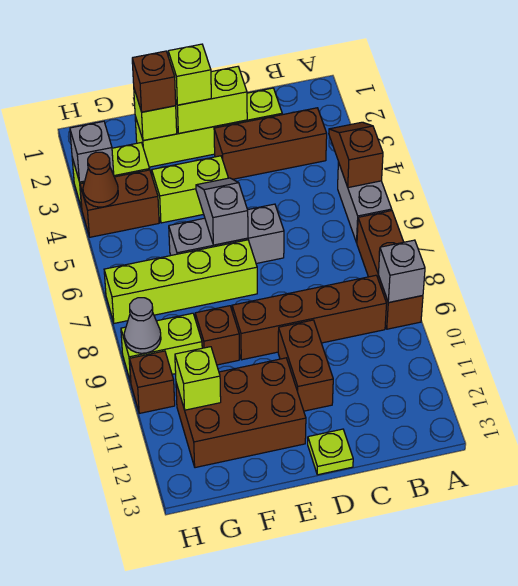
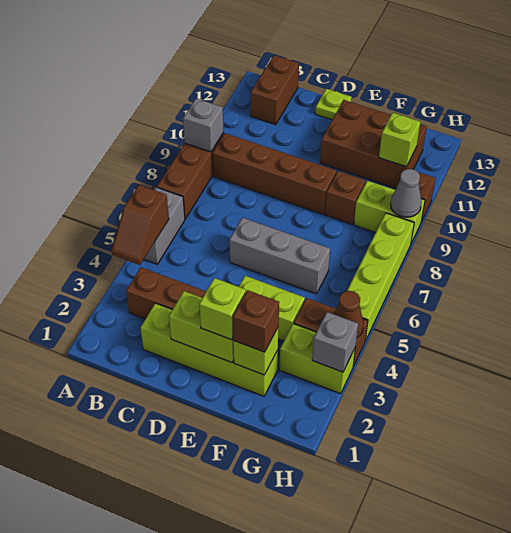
brown 1x2 brick [278,320,333,411] -> brown 1x2 brick moved to [251,55,299,125]
grey 1x2 slope [196,178,248,245] -> none
lime 1x4 brick [104,240,257,323] -> lime 1x4 brick turned to [347,213,414,341]

